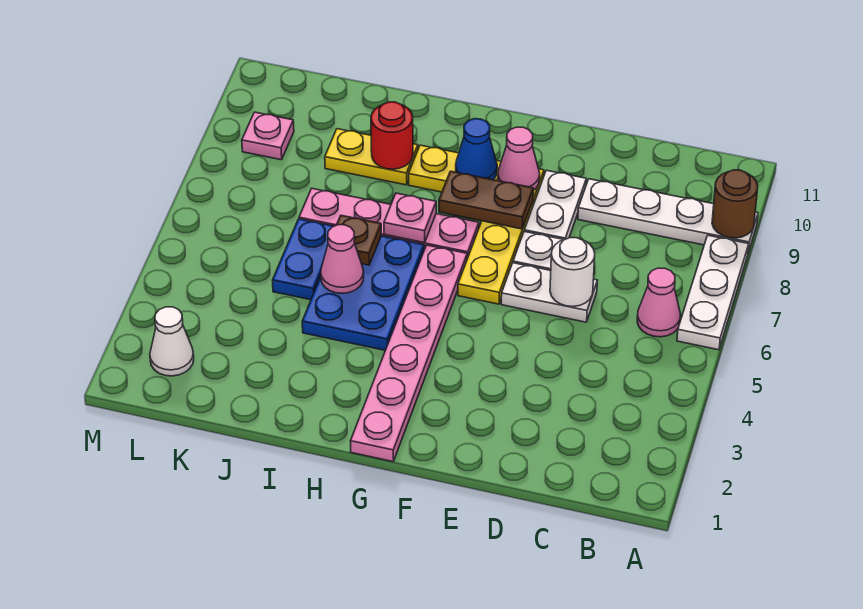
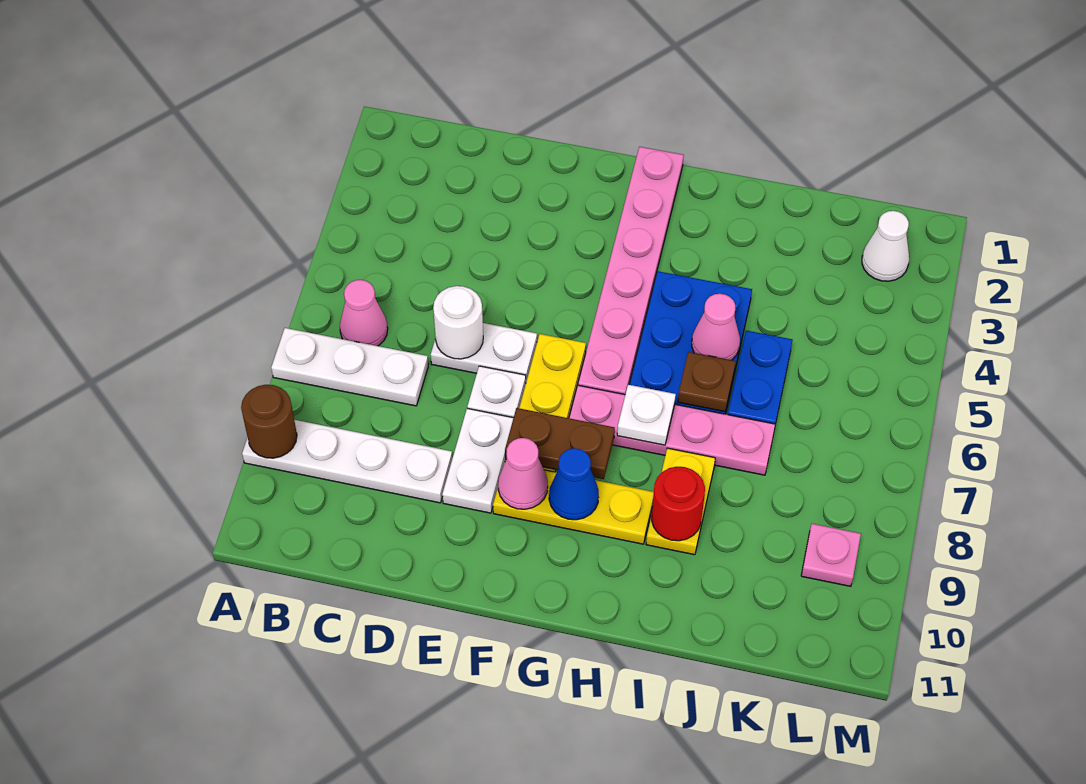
white 1x3 plate [677,235,749,350] -> white 1x3 plate turned to [271,328,428,406]
pink 1x1 plate [384,193,436,243] -> white 1x1 plate [617,385,676,445]
yellow 1x2 plate [325,129,418,185] -> yellow 1x2 plate turned to [646,448,715,555]

